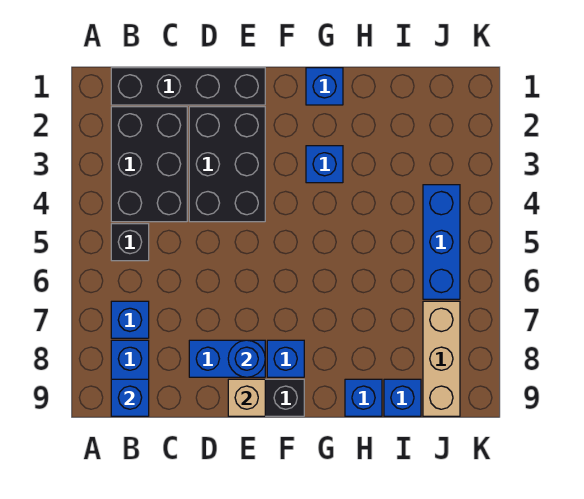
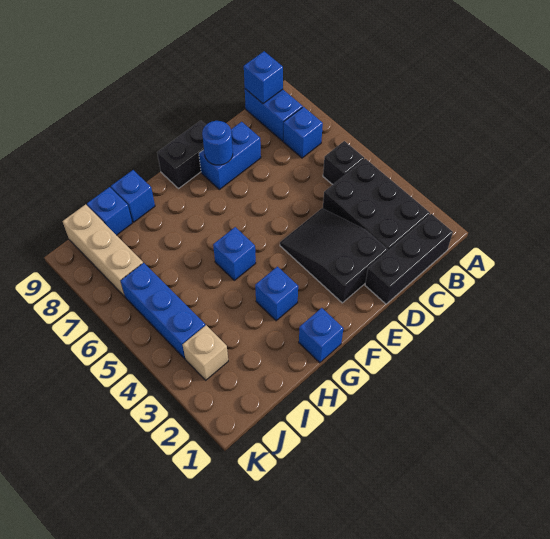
black 1x4 brick [111,68,265,105] -> black 1x3 brick [365,214,453,304]
black 2x3 brick [189,107,265,222] -> black 2x3 slope [280,208,388,303]
tan 1x1 brick [228,379,265,416] -> tan 1x1 brick moved to [183,325,228,380]
blue 1x1 brick [267,340,304,377] -> blue 1x1 brick moved to [213,227,256,280]

